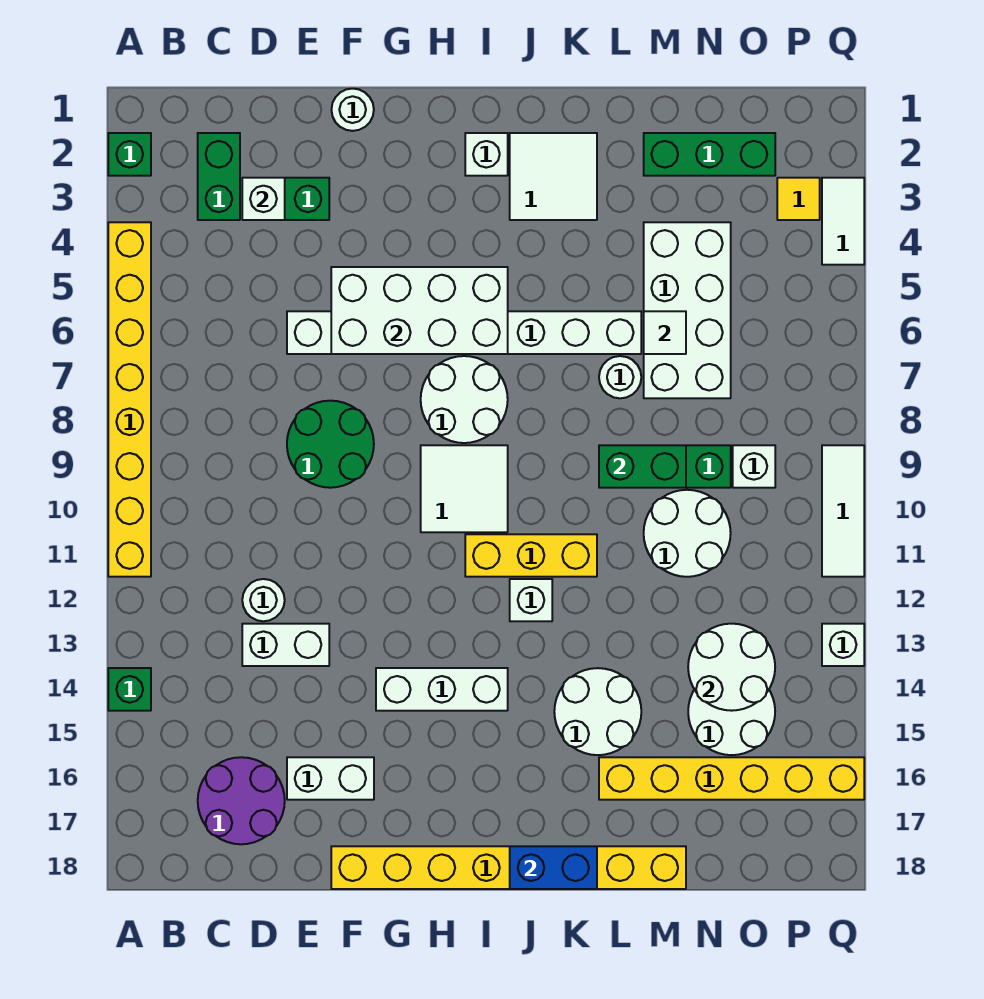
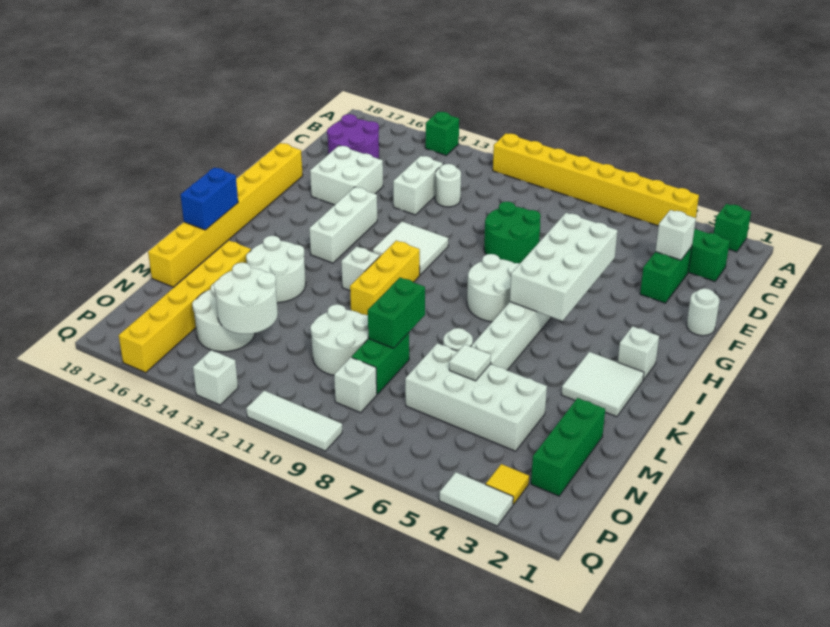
white 1x2 brick [287,757,374,800] -> white 2x2 brick [310,146,383,205]
white 2x2 tile [421,445,508,532] -> white 2x2 tile moved to [373,222,448,275]

